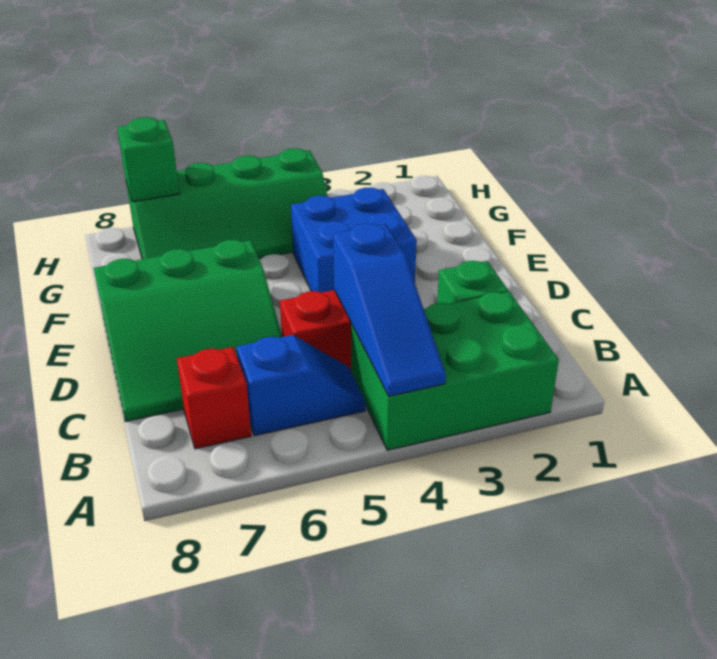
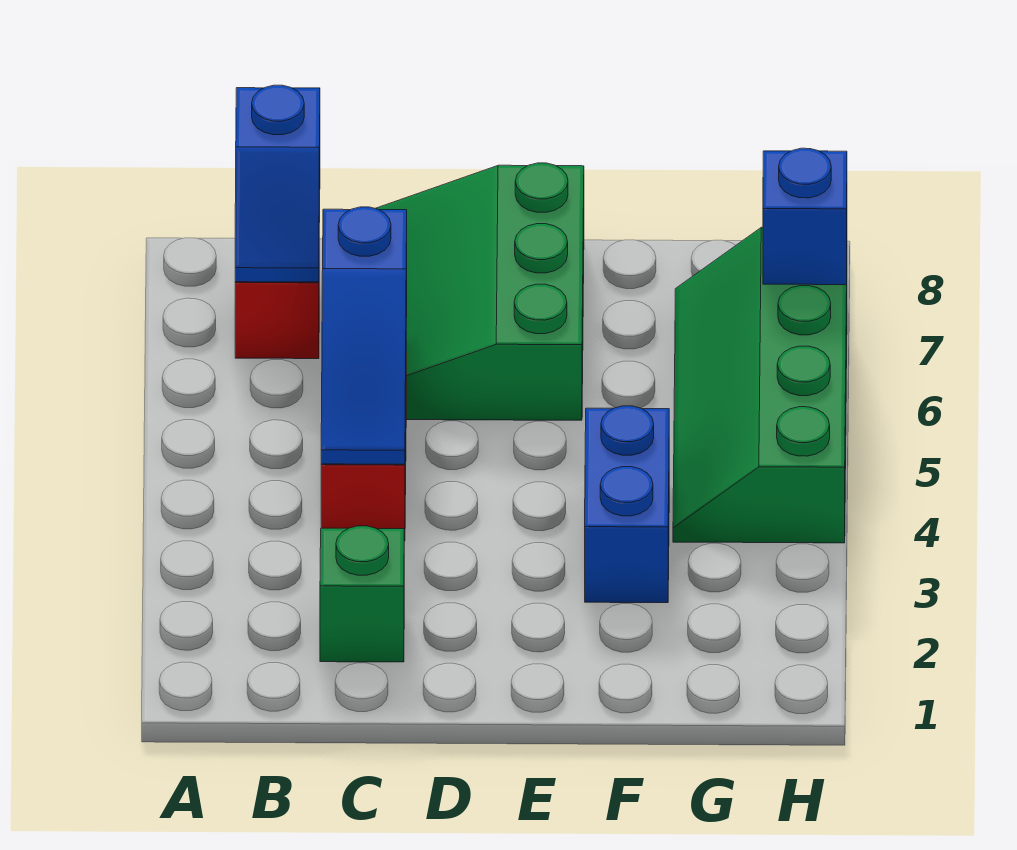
green 2x3 brick [351,292,559,450] -> none
blue 1x3 slope [333,223,446,396] -> blue 1x3 slope turned to [321,207,407,464]
blue 1x2 slope [236,335,366,436] -> blue 1x2 slope moved to [235,85,320,282]
blue 2x2 brick [291,188,417,292] -> blue 1x2 brick [585,406,669,603]
green 1x1 brick [117,117,179,202] -> blue 1x1 brick [763,148,847,285]

